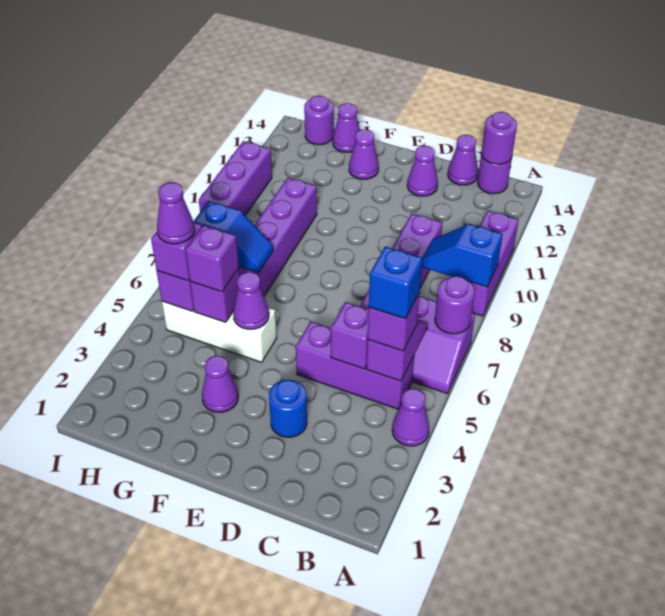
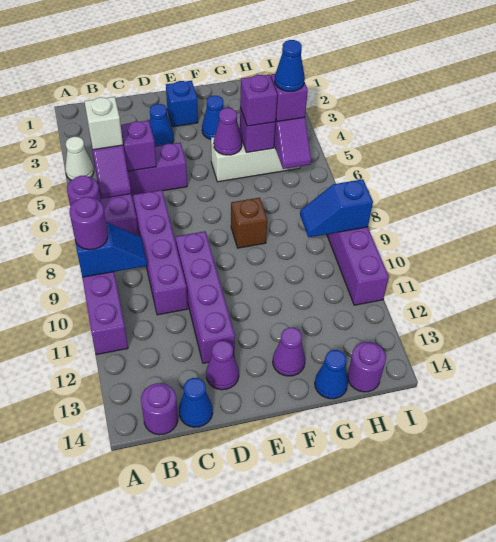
purple 1x1 cone [392,389,429,446] -> white 1x1 cone [65,137,94,180]
purple 1x1 brick [368,294,419,351] -> white 1x1 brick [84,97,123,150]
blue 1x1 brick [369,247,422,319] -> blue 1x1 brick moved to [166,81,198,127]
purple 1x1 round brick [481,112,517,164] -> purple 1x1 round brick moved to [69,197,108,250]
purple 1x1 cone [448,135,478,185] -> blue 1x1 cone [179,378,213,427]
blue 1x1 round brick [269,380,307,437] -> blue 1x1 cone [149,104,174,146]
purple 1x1 cone [202,356,238,412] -> blue 1x1 cone [202,96,224,139]
none -> brown 1x1 brick [231,198,267,248]
purple 1x4 brick [239,178,317,296] -> purple 1x4 brick moved to [176,231,235,363]
blue 1x2 slope [194,201,273,273] -> blue 1x2 slope moved to [300,179,373,237]
purple 1x1 cone [333,103,360,152] -> blue 1x1 cone [315,350,348,399]
purple 1x1 cone [157,182,195,244] -> blue 1x1 cone [275,40,305,91]

